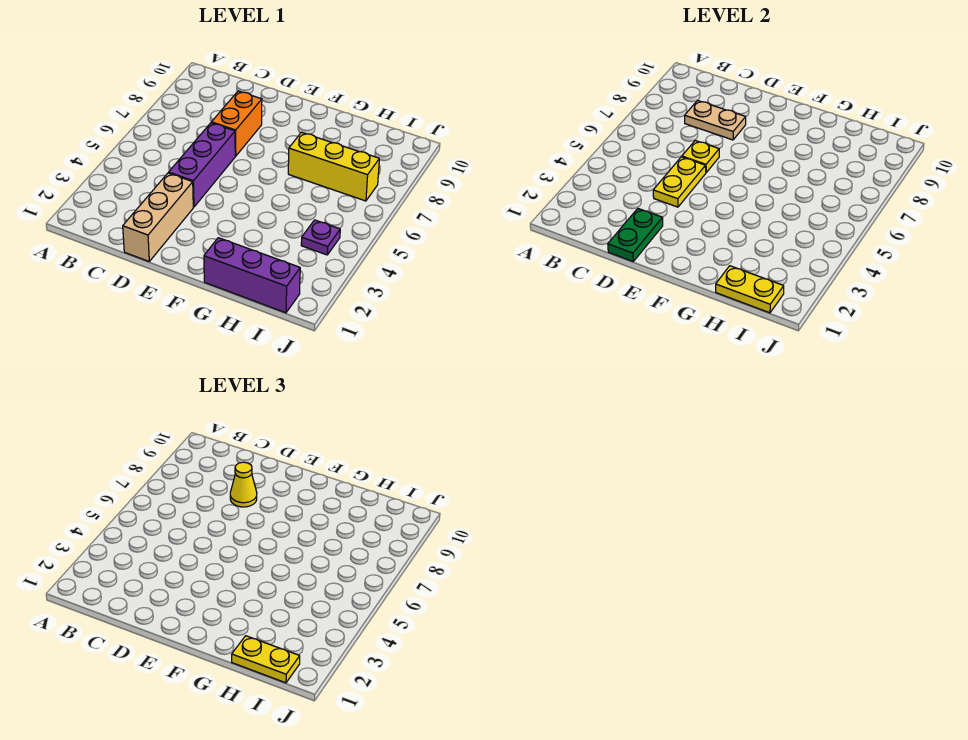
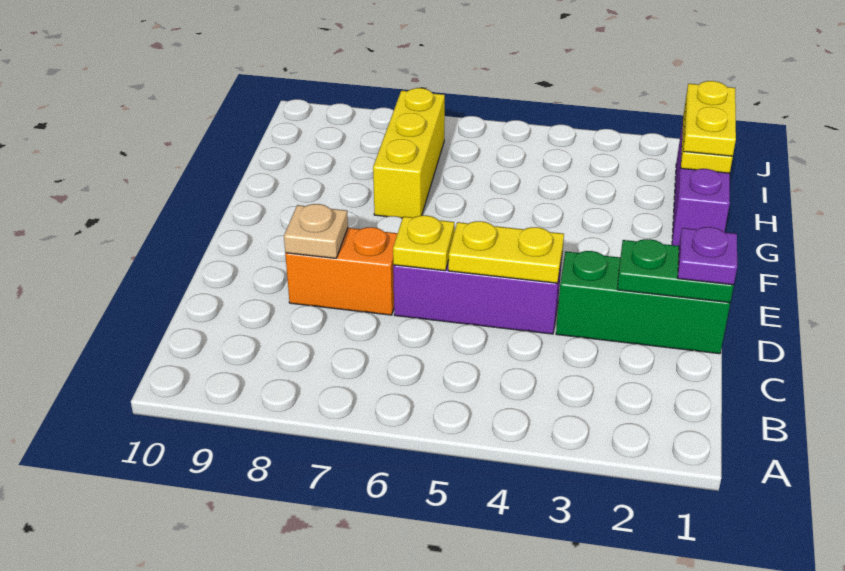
tan 1x2 plate [685,100,746,140] -> tan 1x1 plate [284,204,348,258]
tan 1x3 brick [123,173,193,261] -> green 1x3 brick [556,251,730,354]
yellow 1x1 cone [230,462,257,507] -> none
purple 1x1 plate [301,220,340,255] -> purple 1x1 plate moved to [678,227,737,285]

